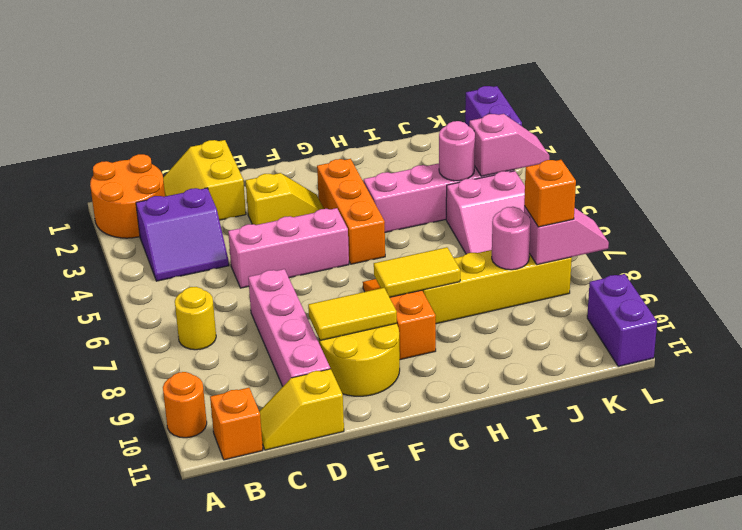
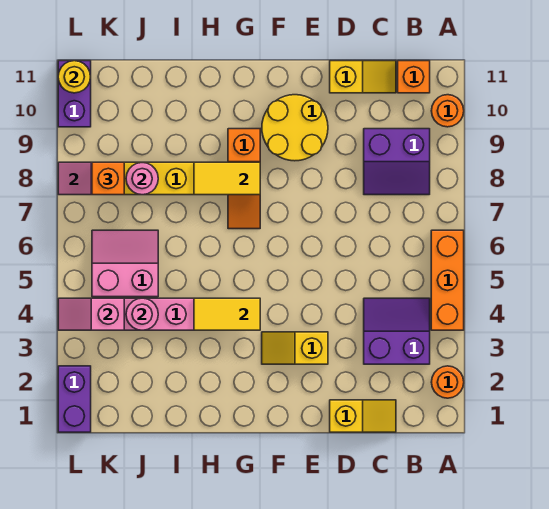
orange 2x2 round brick [90,154,165,238] -> orange 1x1 round brick [431,366,464,398]
yellow 1x1 round brick [175,287,216,350] -> yellow 1x1 round brick moved to [58,61,91,93]
none -> purple 2x2 slope [364,129,430,195]
yellow 2x2 slope [163,140,246,220] -> yellow 1x2 slope [330,400,396,432]
pink 1x3 brick [228,208,349,288] -> none
pink 1x4 brick [248,269,330,386] -> none
yellow 1x2 tile [308,288,397,341] -> yellow 1x2 tile moved to [194,298,260,330]
orange 1x3 brick [317,159,385,264] -> orange 1x3 brick moved to [431,230,464,330]

